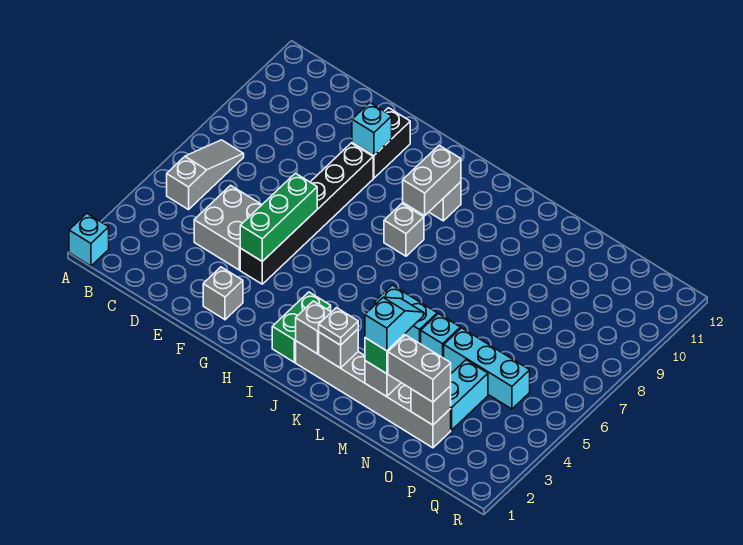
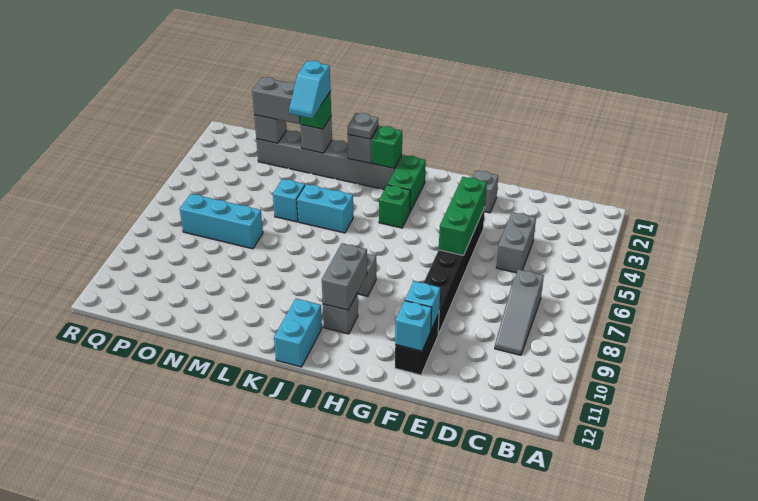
cyan 1x1 brick [69,213,109,266] -> cyan 1x1 brick moved to [395,301,432,351]
grey 1x3 slope [167,140,244,210] -> grey 1x3 slope moved to [495,269,544,355]
grey 2x2 brick [194,185,262,270] -> grey 1x2 brick [496,212,536,273]
none -> green 1x1 brick [379,185,410,228]
grey 1x1 brick [296,301,331,354] -> green 1x1 brick [372,126,402,168]
cyan 1x3 brick [444,328,530,409] -> cyan 1x3 brick moved to [180,194,263,249]
cyan 1x2 brick [451,360,488,430] -> cyan 1x2 brick moved to [274,299,322,367]

